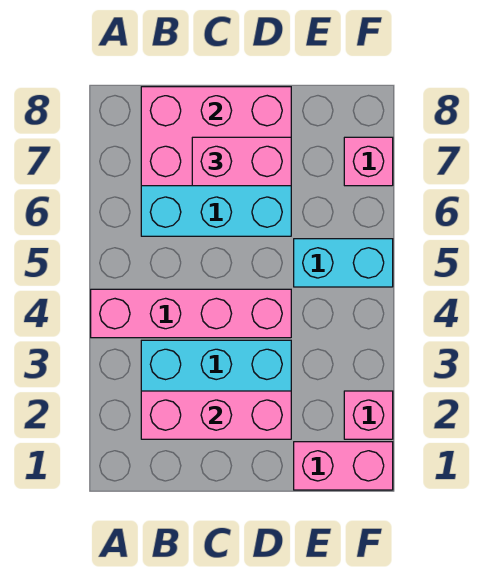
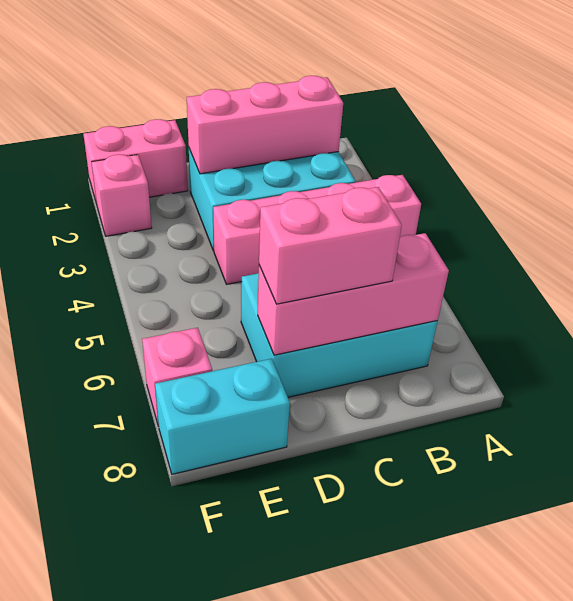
pink 2x3 brick [141,87,291,186] -> pink 1x3 brick [258,233,449,355]
cyan 1x2 brick [294,239,393,287] -> cyan 1x2 brick moved to [155,359,290,474]

